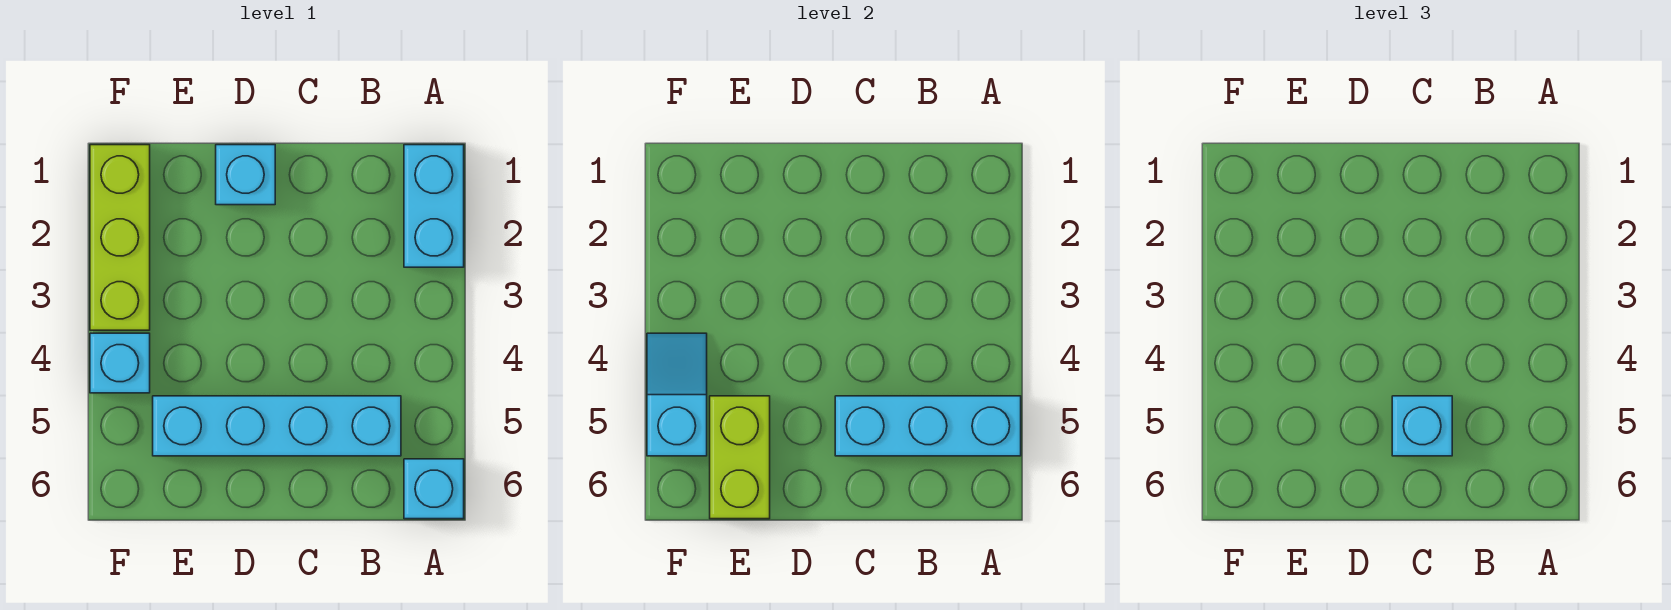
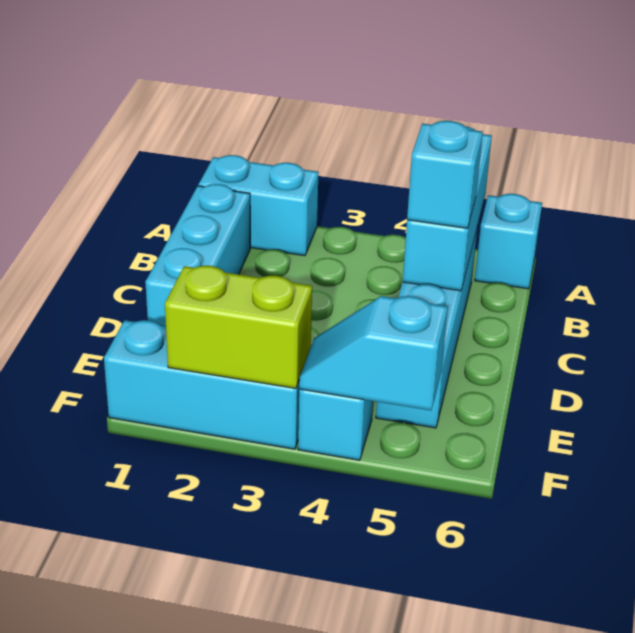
cyan 1x1 brick [216,145,275,205] -> cyan 1x3 brick [145,184,250,327]
lime 1x2 brick [710,396,770,519] -> lime 1x2 brick moved to [165,266,312,388]
lime 1x3 brick [90,145,150,330] -> cyan 1x3 brick [104,320,300,449]

